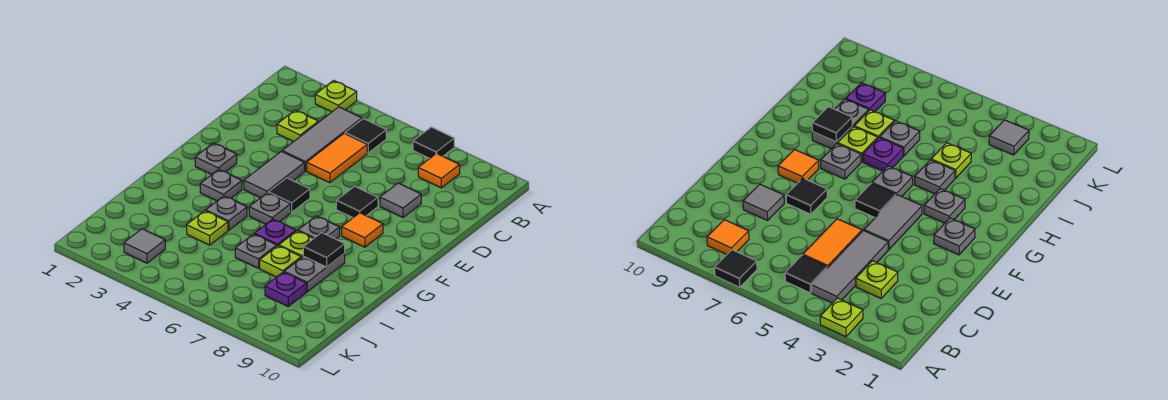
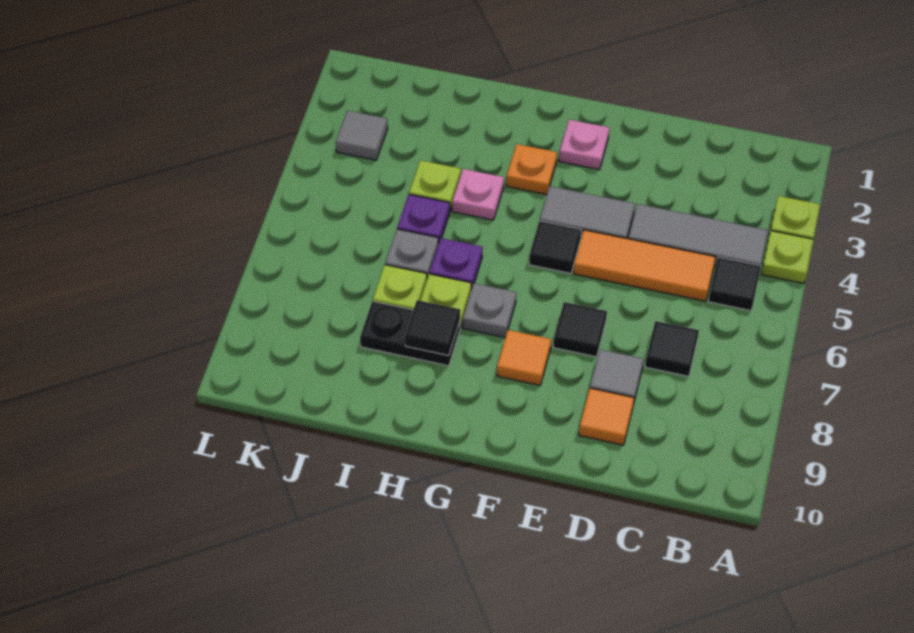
black 1x1 tile [413,127,454,158] -> black 1x1 tile moved to [645,321,699,376]
orange 1x1 tile [418,153,460,188] -> orange 1x1 tile moved to [579,388,634,445]
lime 1x1 plate [277,110,318,142] -> lime 1x1 plate moved to [761,231,813,283]
orange 1x2 tile [307,133,367,183] -> orange 1x3 tile [573,230,715,301]
grey 1x1 plate [195,143,237,174] -> pink 1x1 plate [559,120,609,170]
grey 1x1 plate [200,169,242,201] -> orange 1x1 plate [506,144,557,195]
grey 1x1 plate [249,193,291,224] -> none
grey 1x1 plate [206,196,247,230] -> pink 1x1 plate [452,169,504,220]
grey 1x2 plate [284,254,345,292] -> black 1x2 plate [360,301,460,366]
purple 1x1 plate [265,272,307,306] -> purple 1x1 plate moved to [397,194,450,243]

